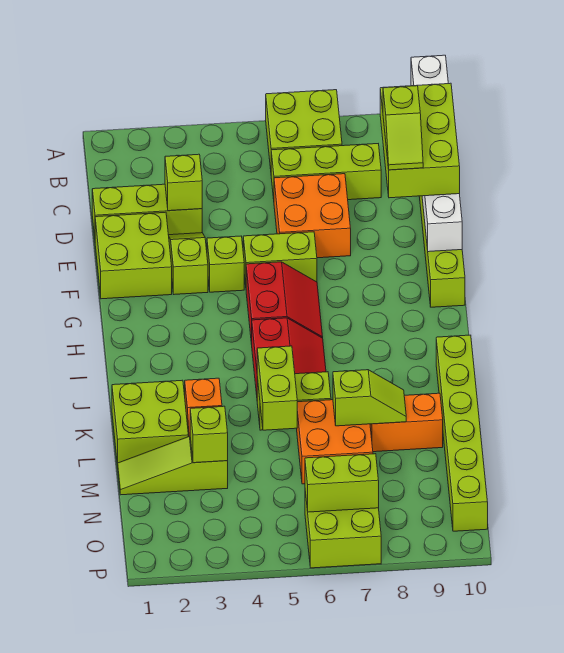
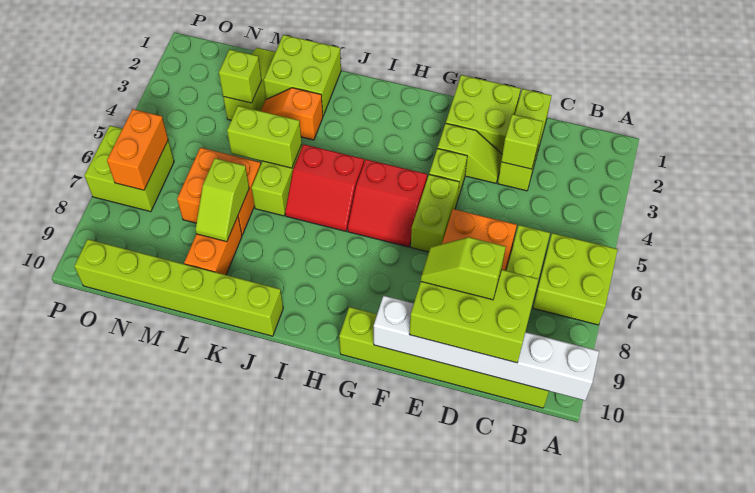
lime 1x2 brick [305,454,379,512] -> orange 1x2 brick [107,109,168,190]

